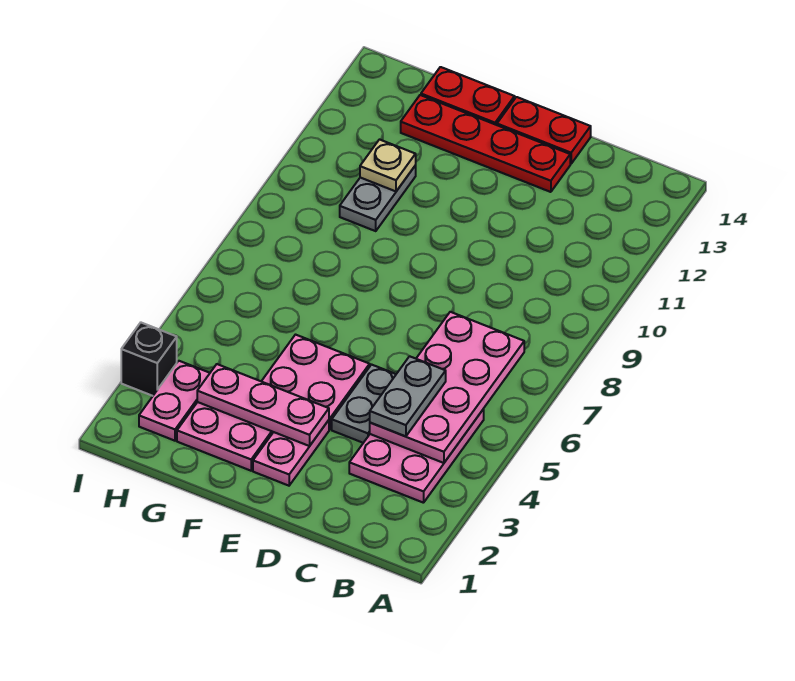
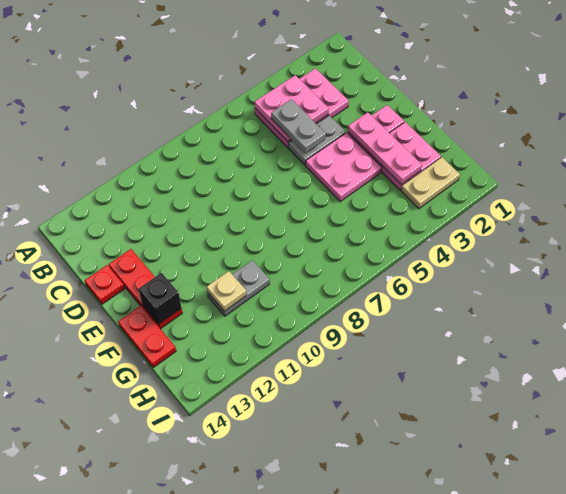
pink 2x4 plate [370,312,524,463] -> pink 2x2 plate [255,75,329,142]
grey 1x2 plate [370,356,446,436] -> grey 1x2 plate turned to [271,99,326,153]
red 1x4 plate [401,95,570,192] -> red 1x3 plate [109,249,182,329]
red 1x2 plate [497,97,591,164] -> red 1x1 plate [85,265,125,304]
pink 1x2 plate [139,361,210,441] -> tan 1x2 plate [401,157,460,209]
black 1x1 brick [121,323,177,396] -> black 1x1 brick moved to [138,273,181,324]

